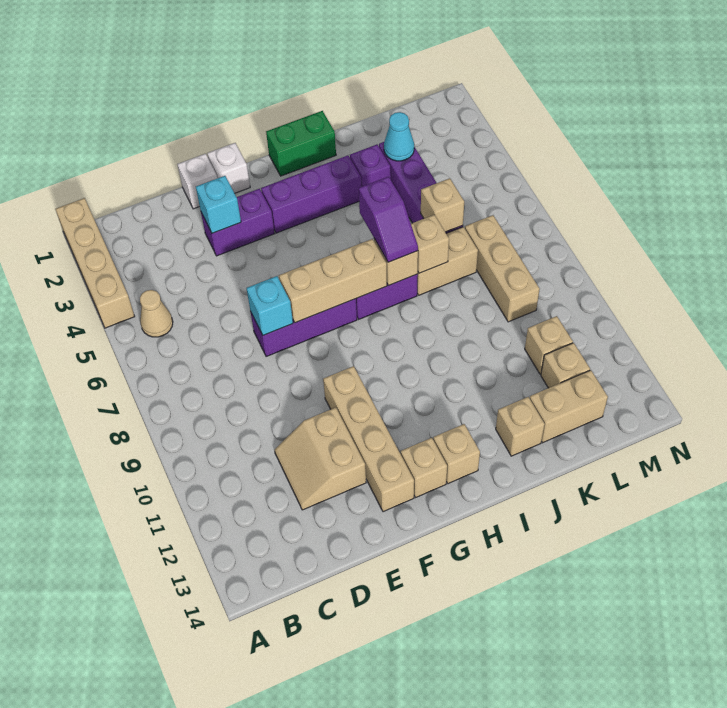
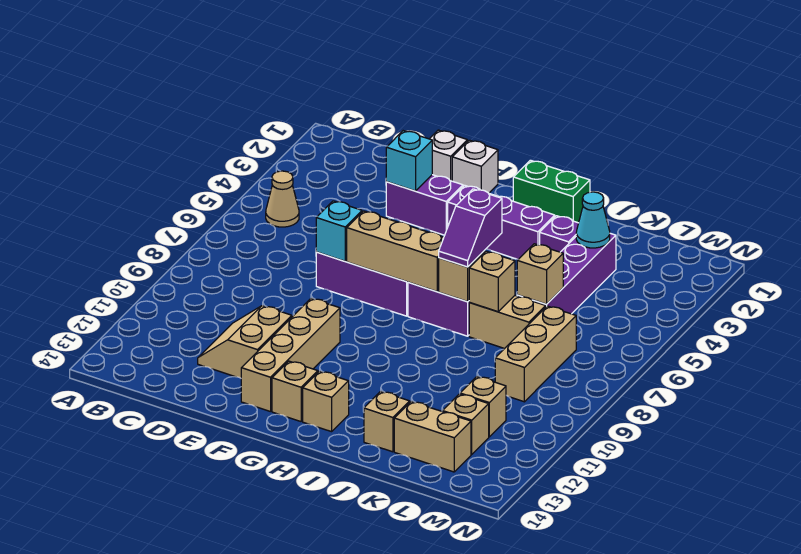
tan 1x4 brick [55,198,135,328] -> none

